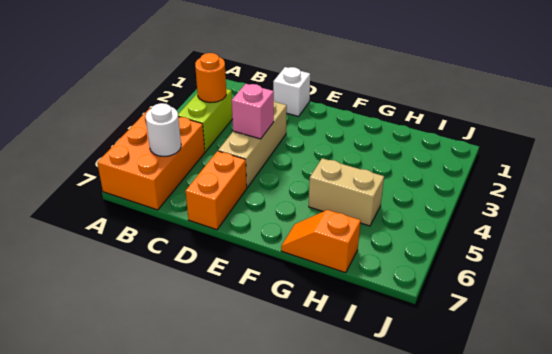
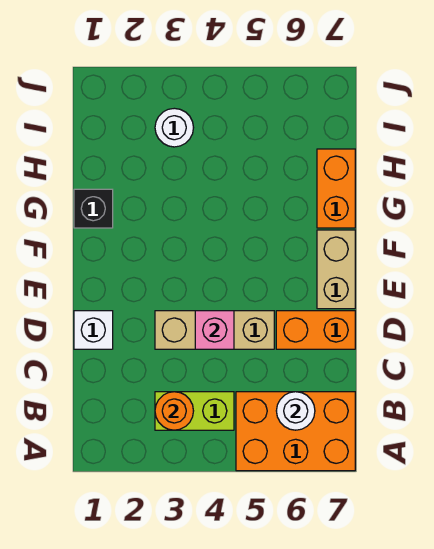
none -> black 1x1 brick [74,189,113,228]
tan 1x2 brick [309,158,384,226] -> tan 1x2 brick moved to [317,230,355,309]
orange 1x2 slope [281,210,361,273] -> orange 1x2 brick [317,149,355,228]
none -> white 1x1 round brick [155,108,194,147]

